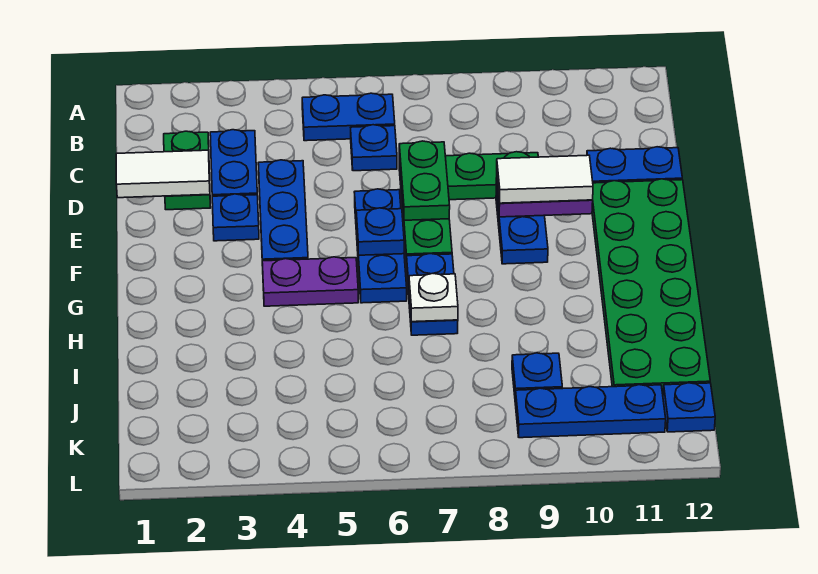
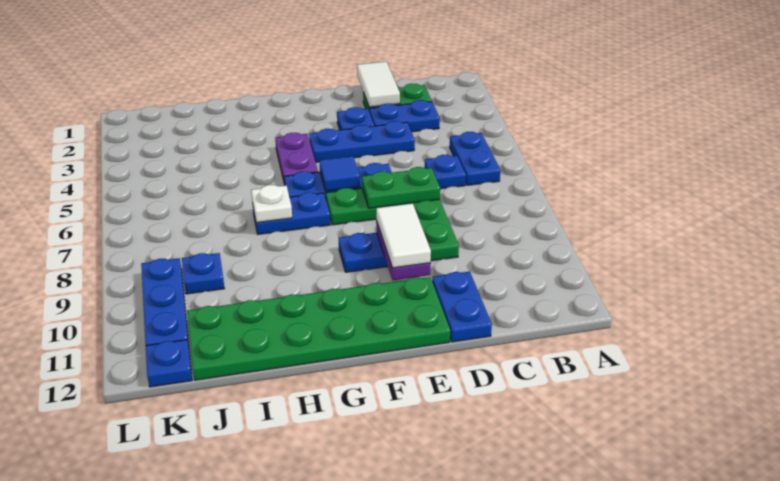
blue 1x1 plate [356,208,404,255] -> blue 1x1 tile [319,156,360,191]

